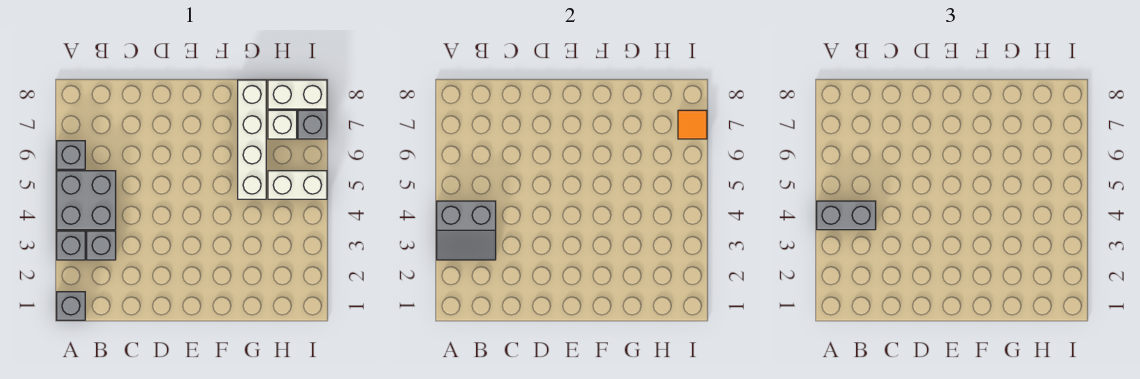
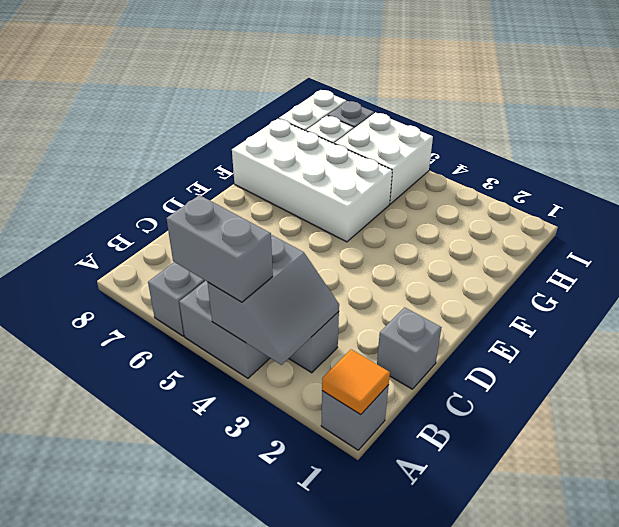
grey 1x1 brick [57,231,85,260] -> grey 1x1 brick moved to [377,307,442,389]
grey 1x2 brick [817,201,876,230] -> grey 1x2 brick turned to [166,195,273,302]
white 1x4 brick [238,80,266,199] -> white 2x4 brick [232,119,392,242]
white 1x2 brick [268,171,327,199] -> white 2x2 brick [335,112,433,204]
orange 1x1 tile [678,110,707,139] -> orange 1x1 tile moved to [322,349,390,415]

